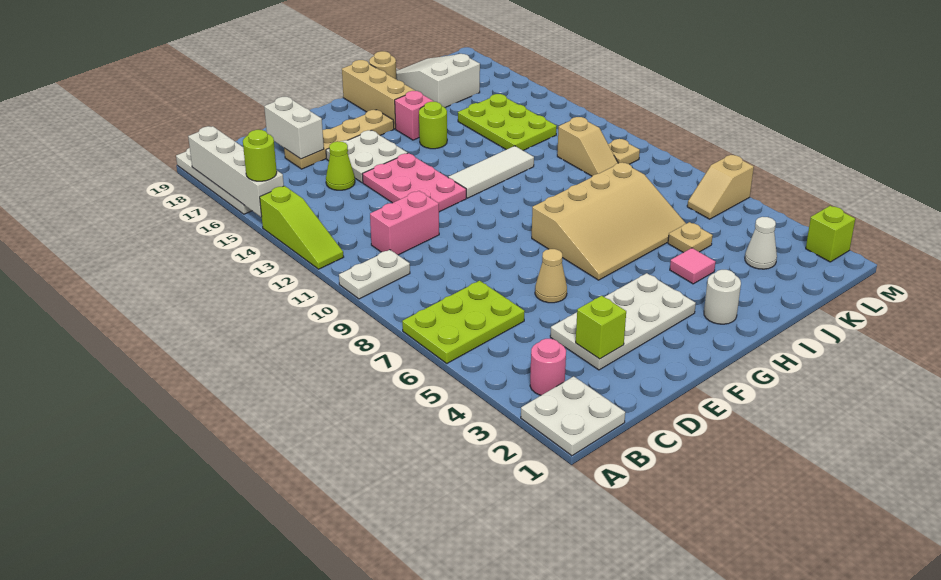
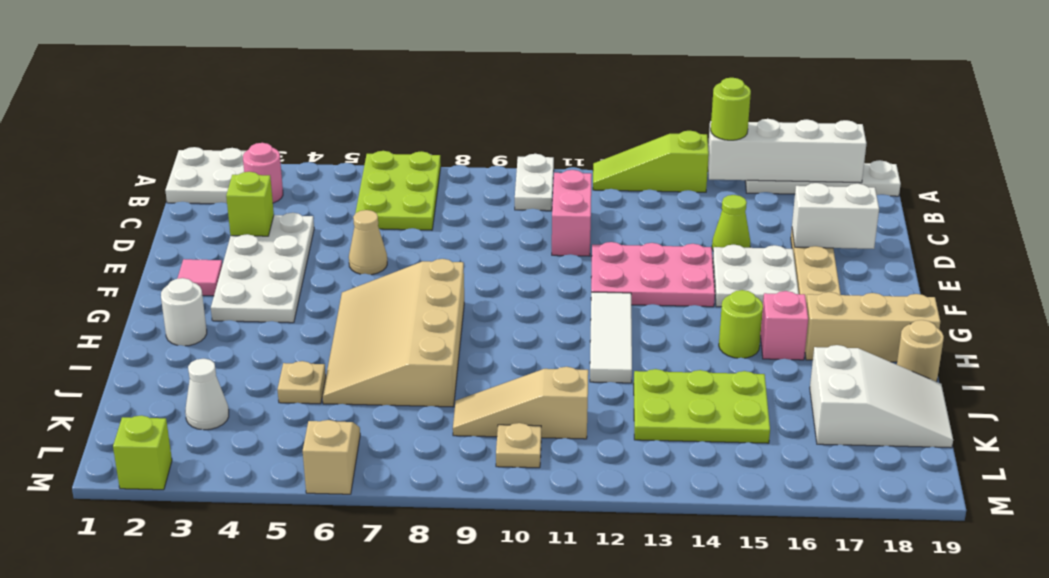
pink 1x1 tile [670,248,715,284] -> pink 1x1 tile moved to [177,259,222,296]
tan 1x2 slope [557,117,618,176] -> tan 1x3 slope [453,367,588,439]

